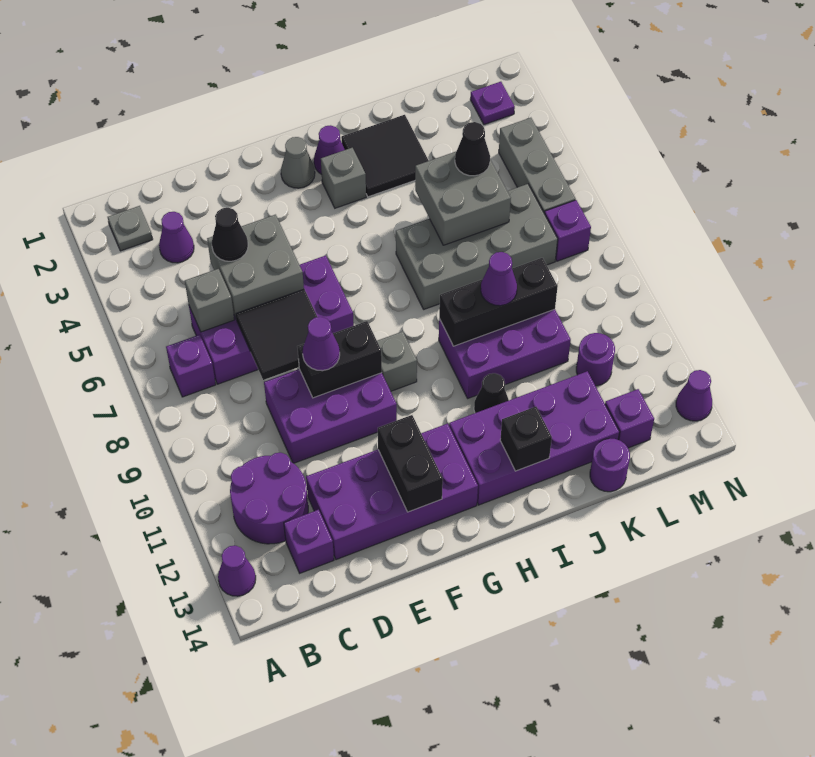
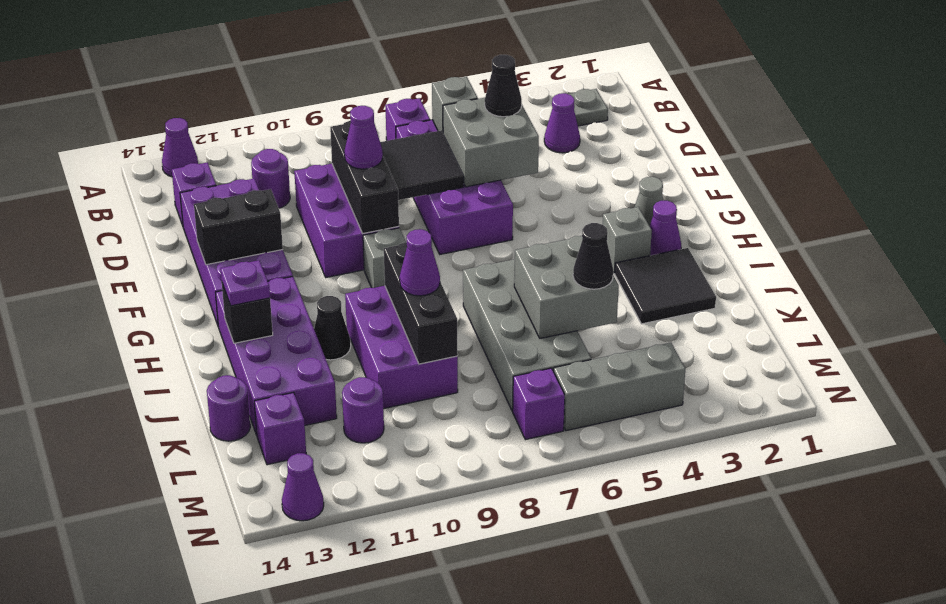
purple 2x2 round brick [230,453,308,544] -> purple 1x1 round brick [251,149,290,208]
black 1x2 brick [297,321,382,398] -> black 1x3 brick [330,121,399,234]
purple 1x1 plate [470,82,515,125] -> purple 1x1 plate moved to [220,260,270,306]

